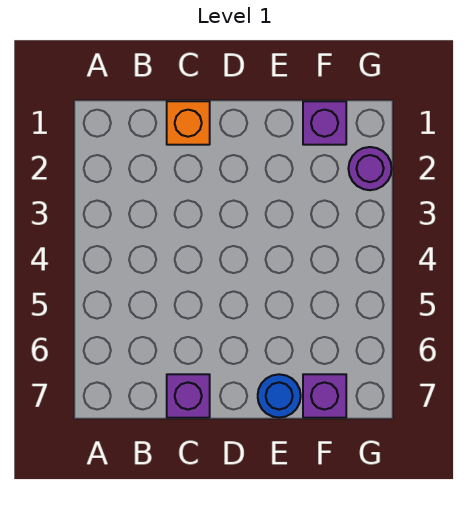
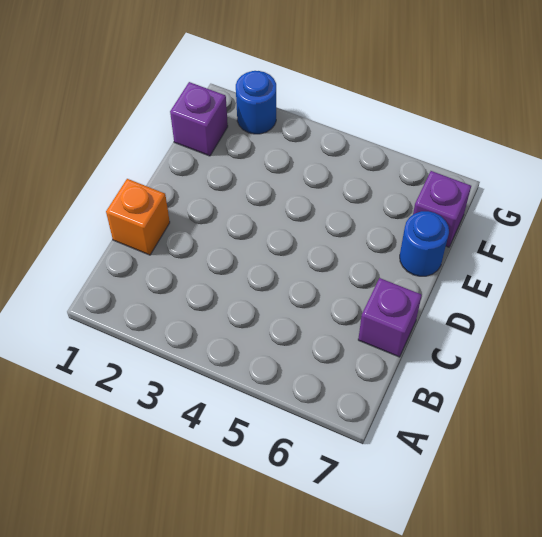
purple 1x1 round brick [348,147,392,190] -> blue 1x1 round brick [236,71,276,134]

